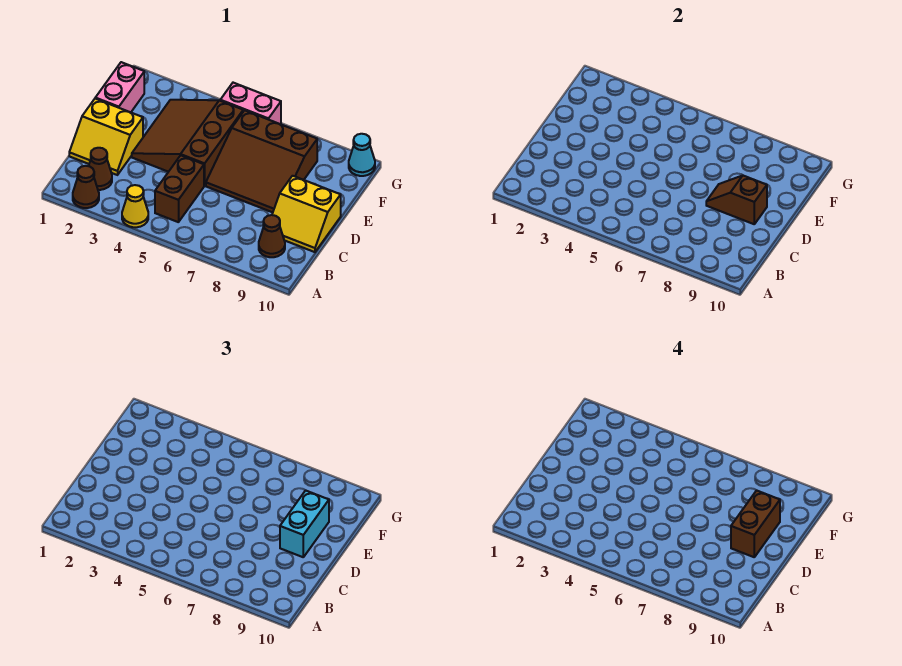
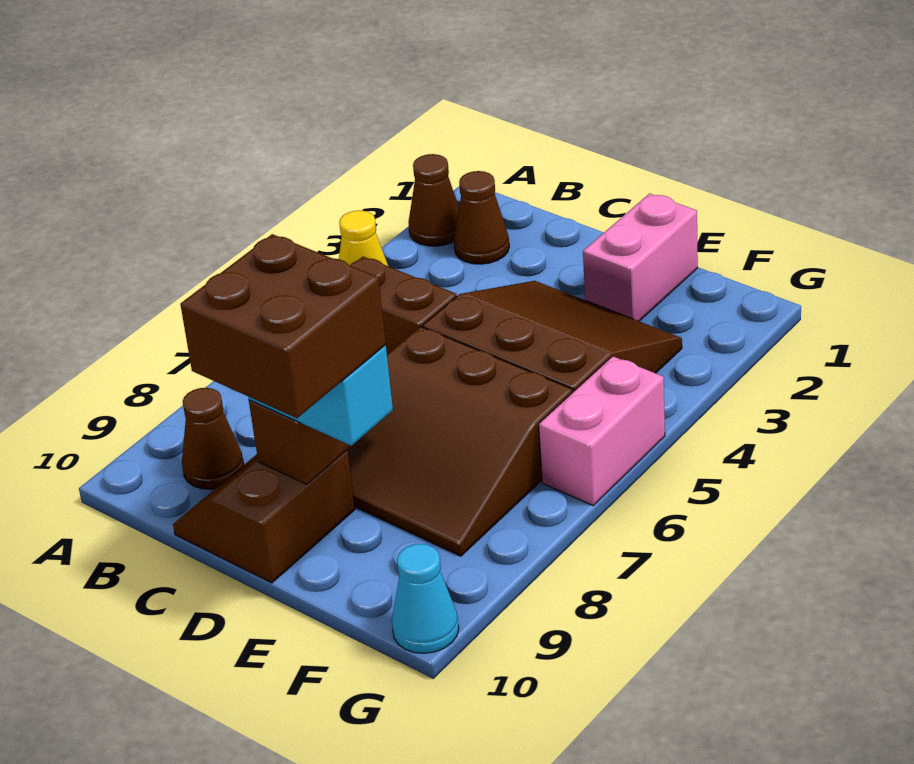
yellow 2x2 slope [69,99,143,175] -> none
yellow 2x2 slope [272,176,341,252] -> brown 2x2 slope [173,450,355,583]
brown 3x3 slope [206,110,317,212] -> brown 3x3 slope turned to [348,327,573,556]
brown 1x2 brick [731,490,780,557] -> brown 2x2 brick [180,234,386,418]
pink 1x2 brick [95,62,144,112] -> pink 1x2 brick turned to [583,194,698,321]

